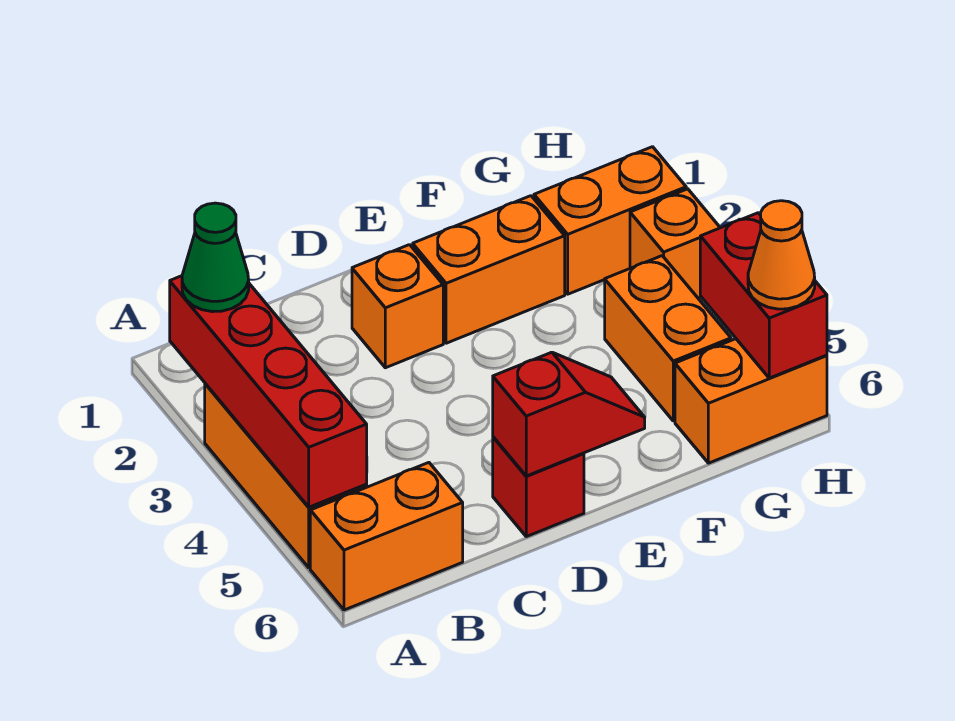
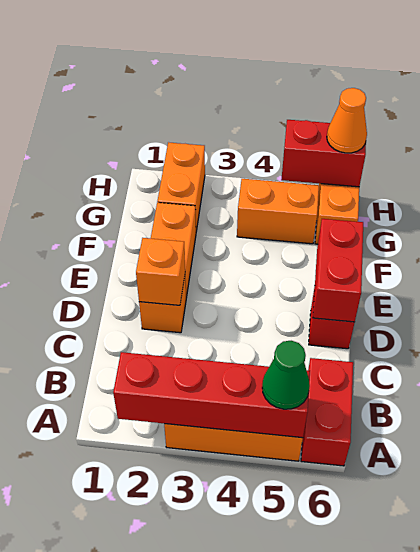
green 1x1 cone [182,203,249,312] -> green 1x1 cone moved to [262,341,310,409]
orange 1x2 brick [310,463,463,610] -> red 1x2 brick [301,358,353,466]
red 1x2 slope [493,352,645,476] -> red 1x2 brick [313,219,363,322]
orange 1x1 brick [630,189,720,298] -> orange 1x1 brick moved to [136,238,185,305]

